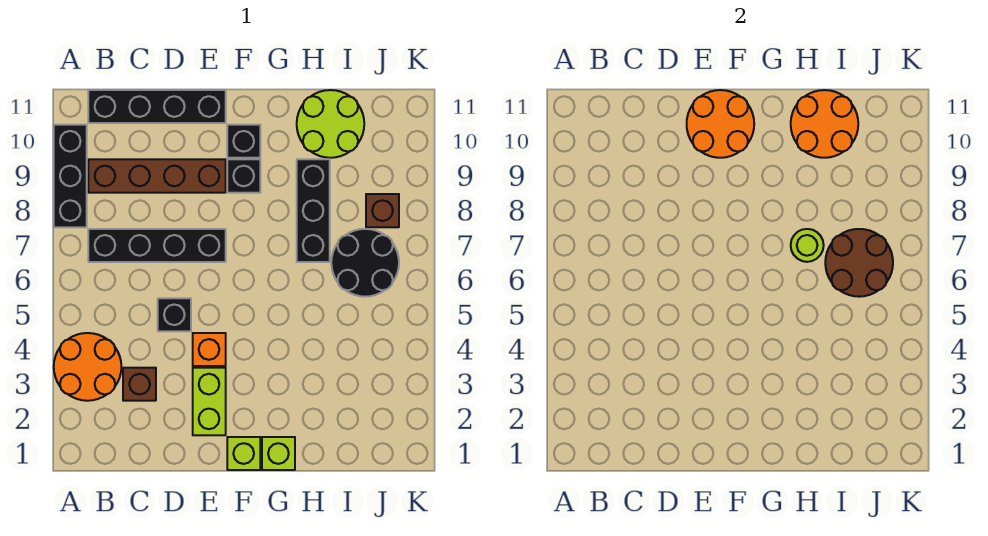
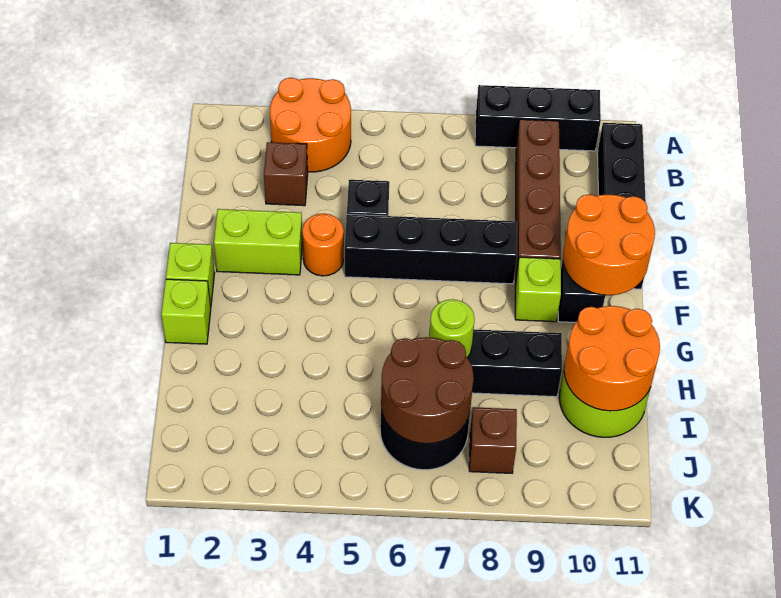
black 1x4 brick [88,229,226,262] -> black 1x4 brick turned to [345,214,517,284]
orange 1x1 brick [193,333,226,366] -> orange 1x1 round brick [302,213,344,276]
black 1x1 brick [227,159,260,193] -> lime 1x1 brick [515,257,561,322]

